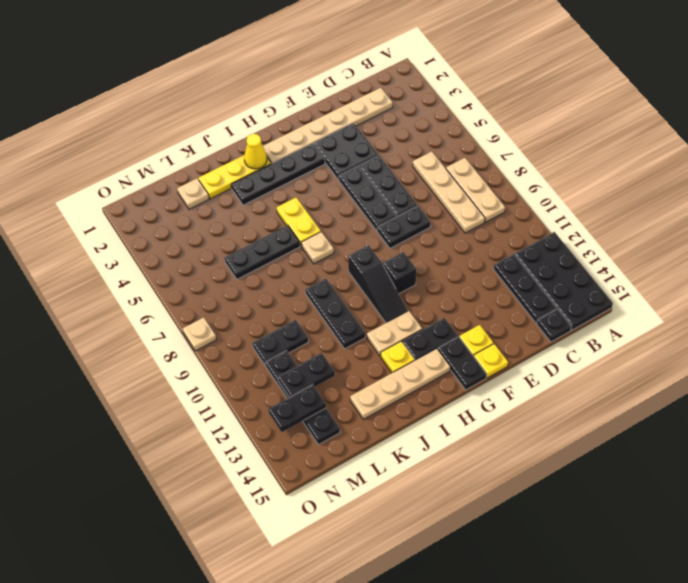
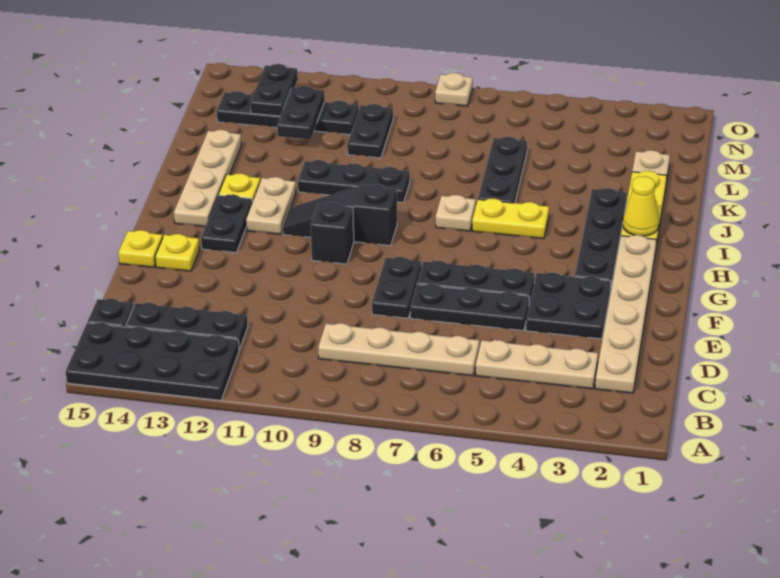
tan 1x3 plate [446,158,505,222] -> tan 1x3 plate moved to [475,340,598,389]
black 1x2 plate [438,337,487,390] -> none

